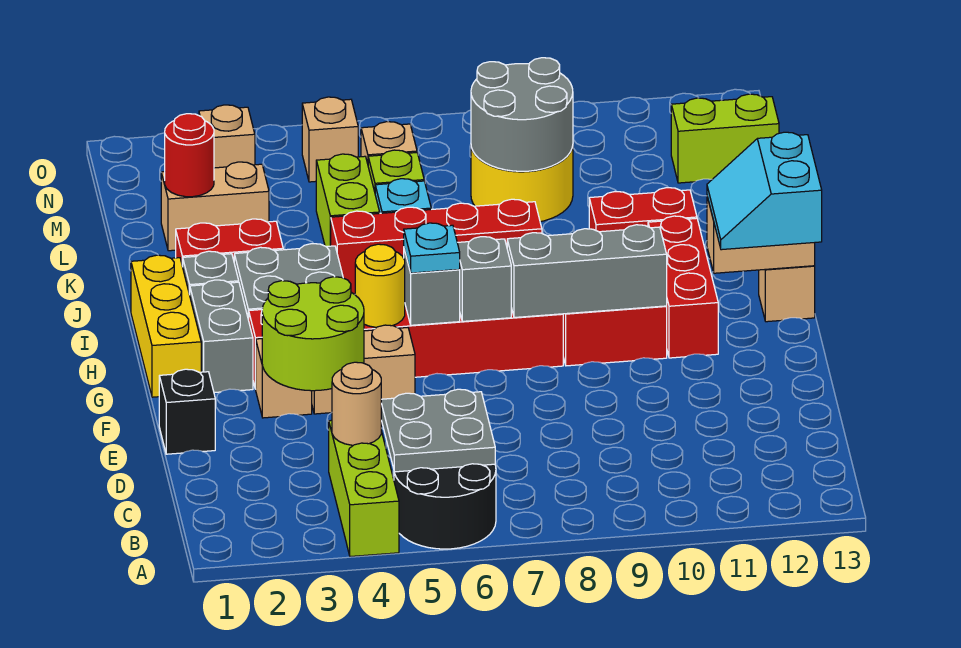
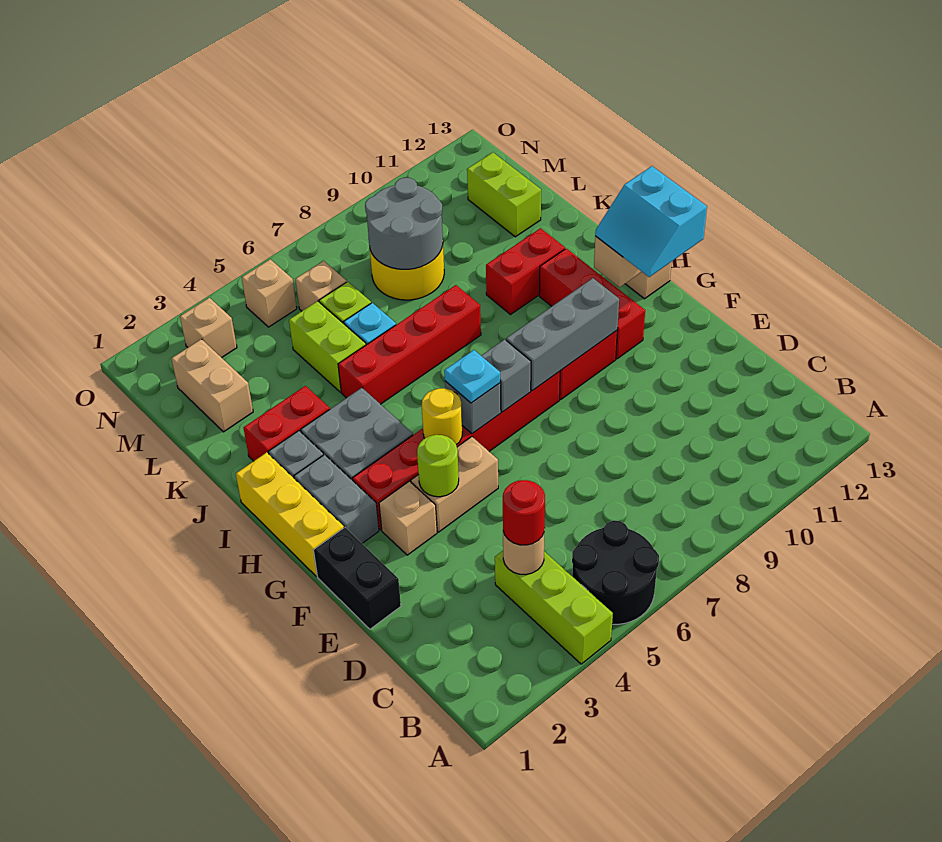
grey 2x2 plate [381,389,495,472] -> none
black 1x1 brick [159,369,215,454] -> black 1x2 brick [314,528,401,629]
lime 2x2 round brick [262,277,364,391] -> lime 1x1 round brick [417,435,459,497]
tan 1x2 brick [161,162,269,251] -> tan 1x2 brick turned to [171,339,253,432]
red 1x1 round brick [165,114,214,197] -> red 1x1 round brick moved to [503,480,545,545]
lime 1x2 brick [671,94,779,183] -> lime 1x2 brick turned to [467,153,541,237]

